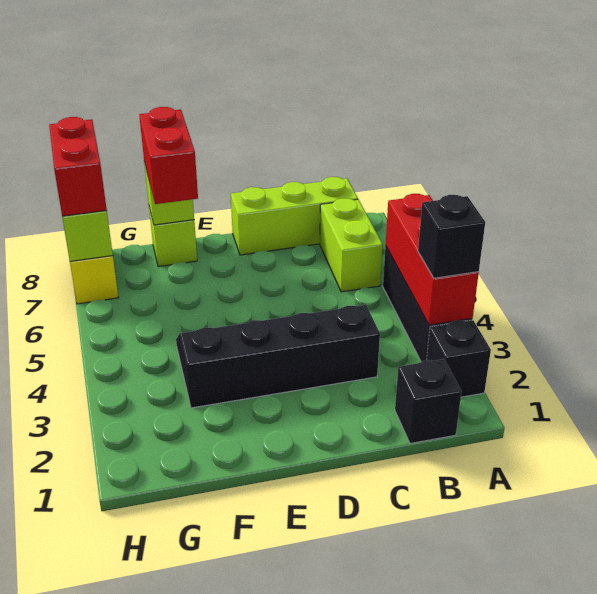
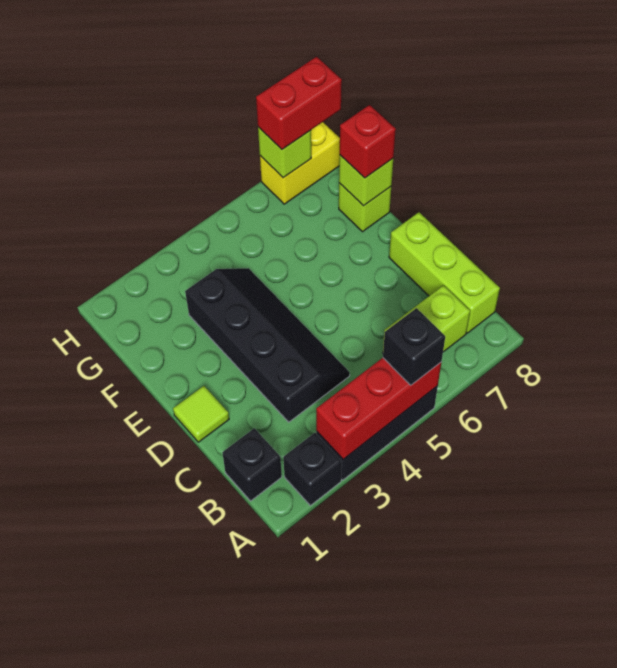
black 1x1 brick [418,195,485,278] -> black 1x1 brick moved to [383,308,445,385]
none -> lime 1x1 tile [173,386,229,442]
red 1x2 brick [139,107,198,204] -> red 1x1 brick [340,105,396,178]

